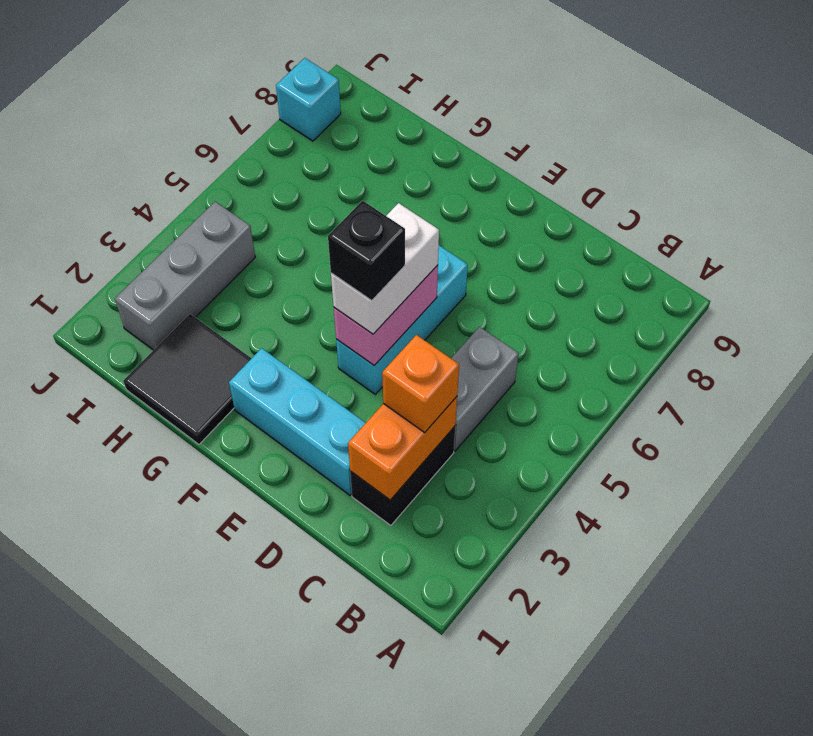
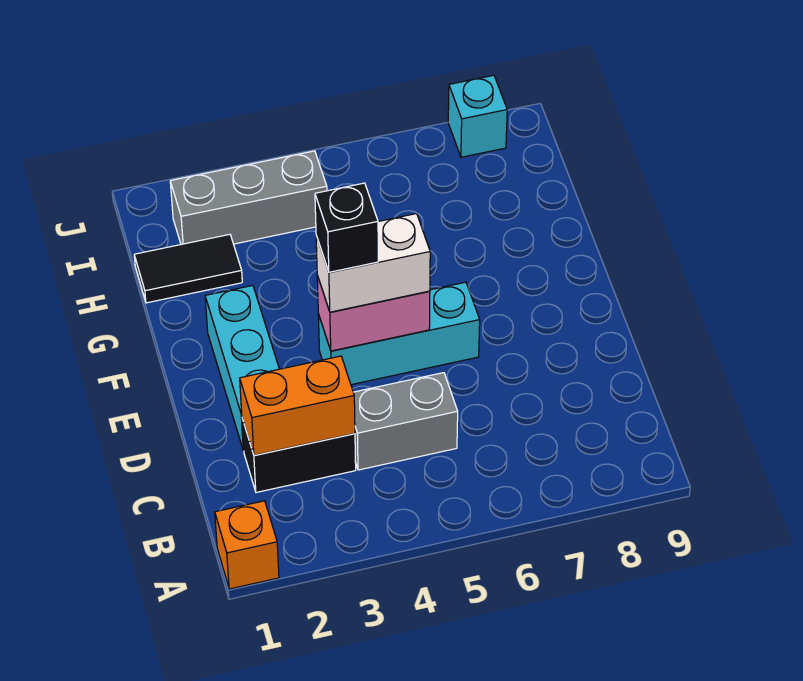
orange 1x1 brick [382,335,459,432] -> orange 1x1 brick moved to [215,501,279,589]
black 2x2 tile [123,314,252,444] -> black 1x2 tile [134,234,242,303]

